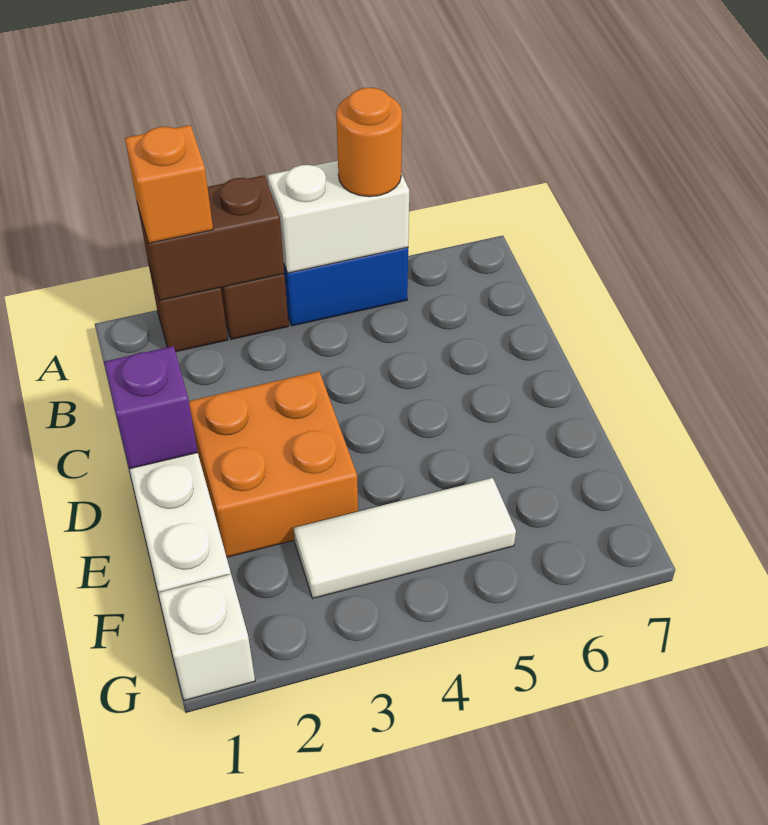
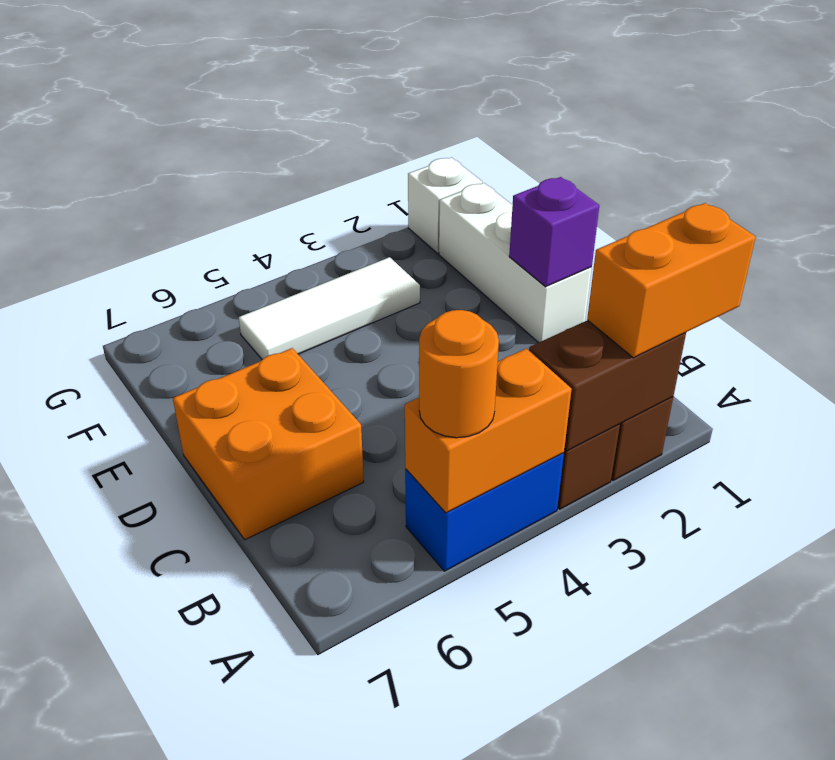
orange 1x1 brick [125,125,213,243] -> orange 1x2 brick [587,203,756,358]
white 1x2 brick [268,161,409,273] -> orange 1x2 brick [405,348,572,513]
orange 2x2 brick [189,371,358,557] -> orange 2x2 brick moved to [173,348,364,540]

